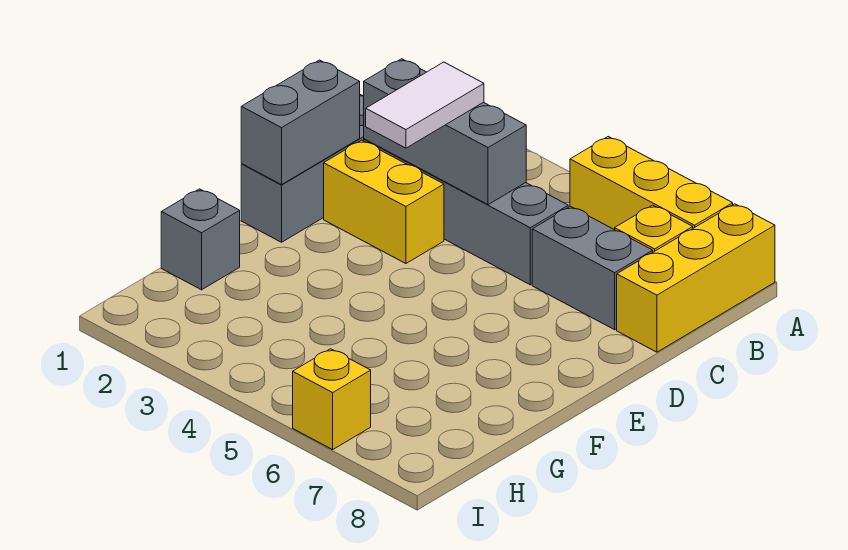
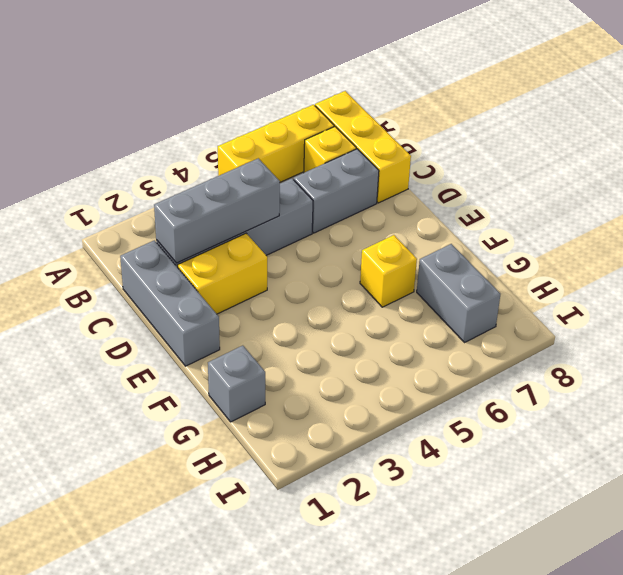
white 1x2 tile [366,62,484,148] -> none
grey 1x2 brick [241,60,360,185] -> grey 1x2 brick moved to [417,244,500,342]
yellow 1x1 brick [293,349,371,450] -> yellow 1x1 brick moved to [360,235,417,307]

